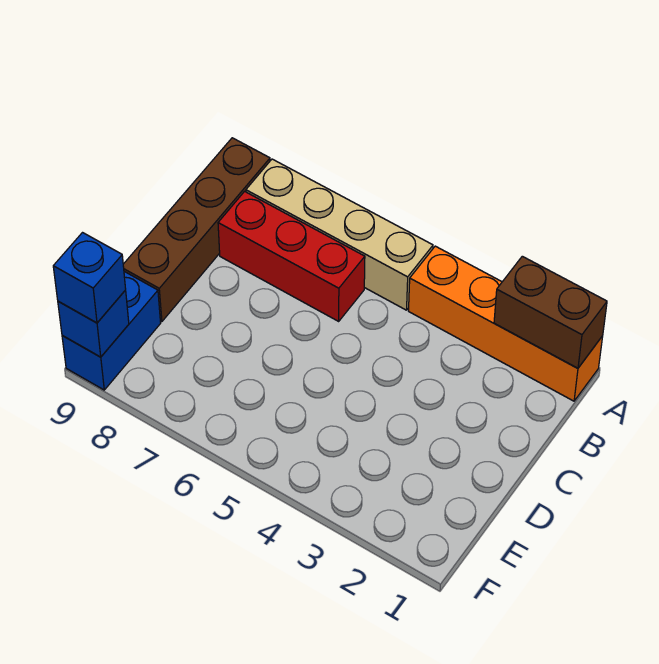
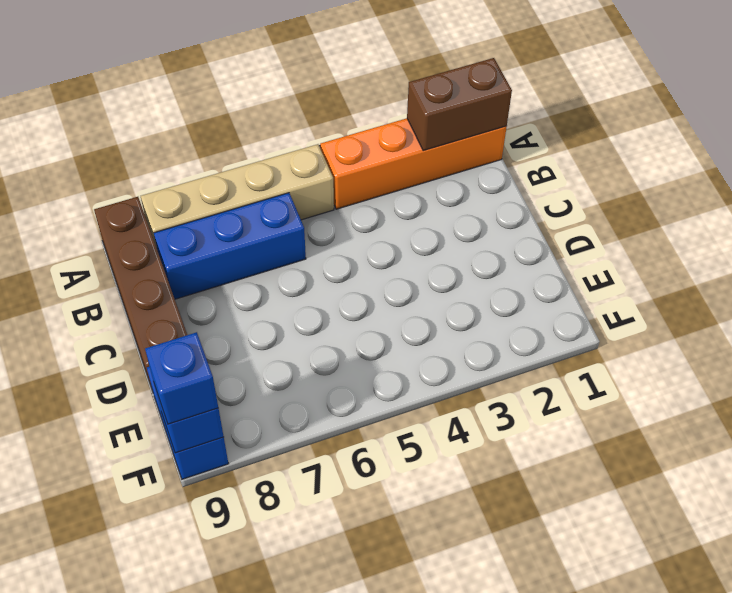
red 1x3 brick [218,191,365,321] -> blue 1x3 brick [154,193,306,299]

